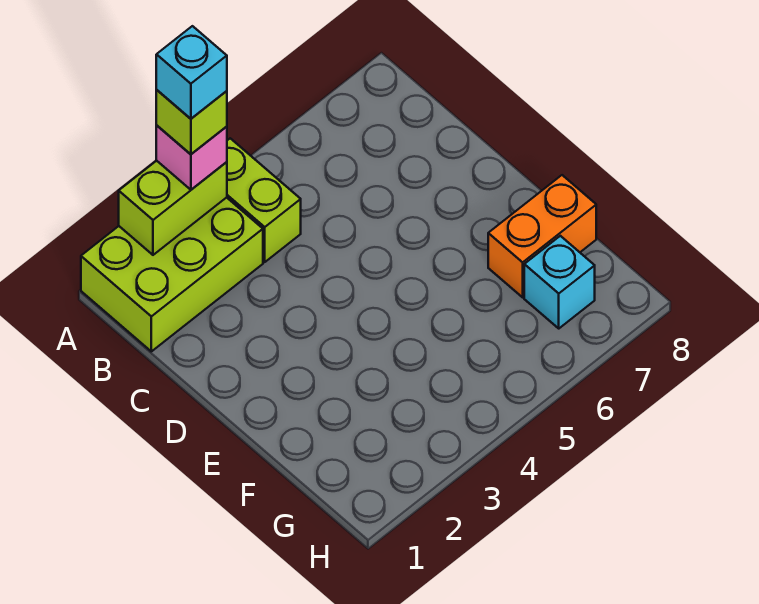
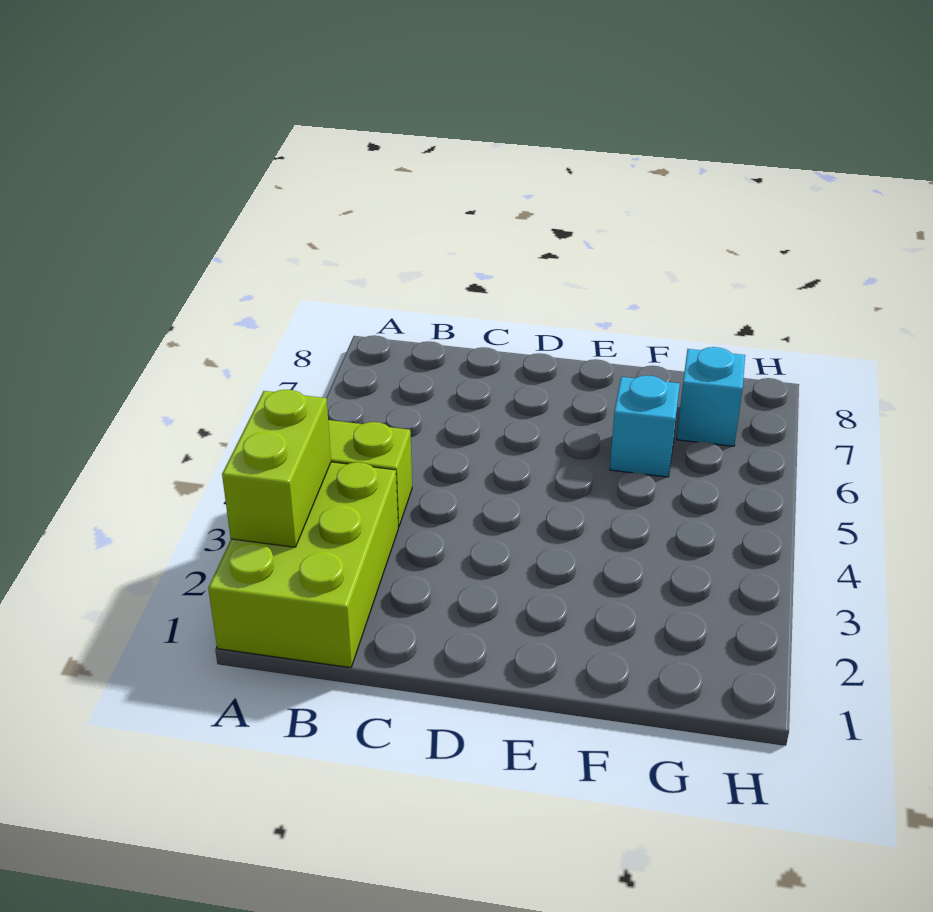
pink 1x1 brick [156,126,227,190] -> none
lime 1x1 brick [156,90,227,154] -> none
cyan 1x1 brick [156,26,227,119] -> cyan 1x1 brick moved to [610,375,680,477]
orange 1x2 brick [488,175,596,297] -> none

